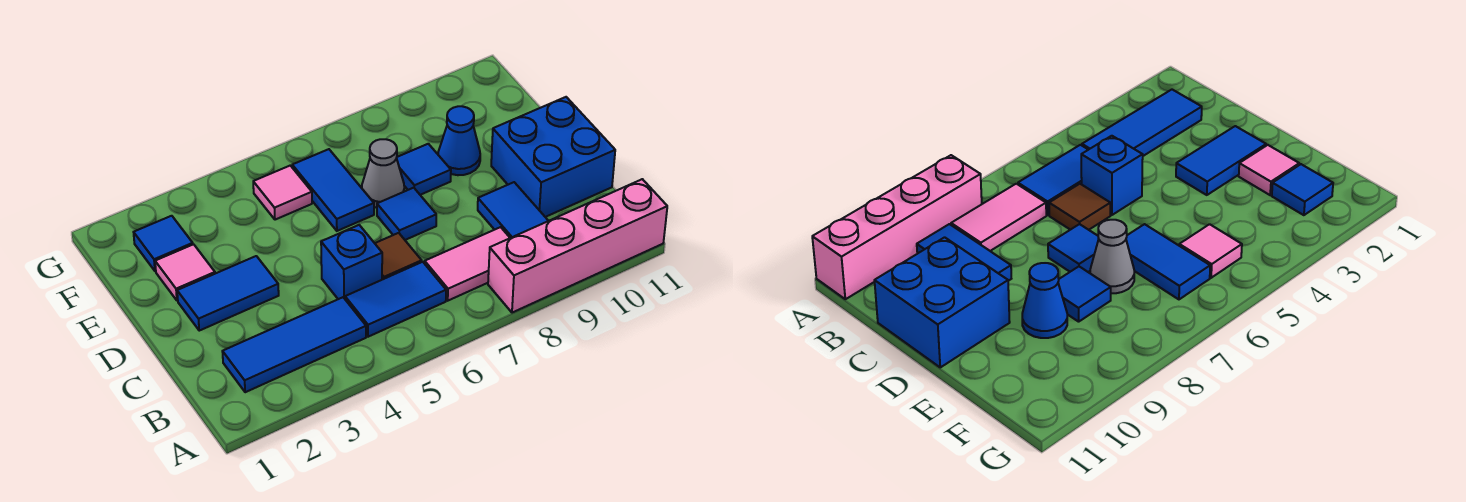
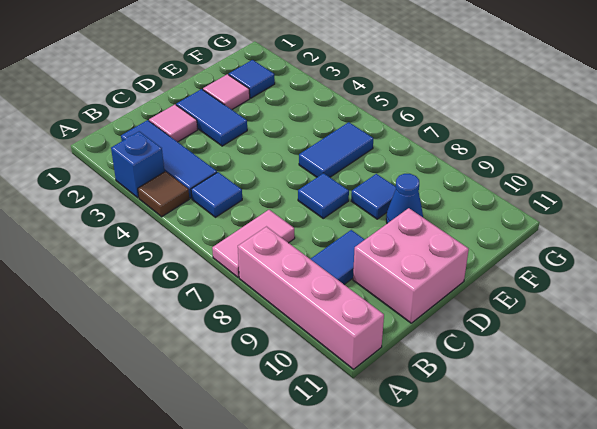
blue 1x2 tile [345,262,446,337] -> blue 1x1 tile [191,172,242,217]
pink 1x2 tile [425,227,510,301] -> pink 1x2 tile turned to [212,210,295,278]
blue 1x1 brick [321,225,382,299] -> blue 1x1 brick moved to [111,131,164,198]
brown 1x1 tile [375,233,422,280] -> brown 1x1 tile moved to [138,172,189,217]
blue 2x2 brick [491,97,615,217] -> pink 2x2 brick [353,208,469,323]
grey 1x1 cone [362,139,404,208] -> none
pink 1x1 tile [253,166,312,220] -> pink 1x1 tile moved to [149,105,198,142]

